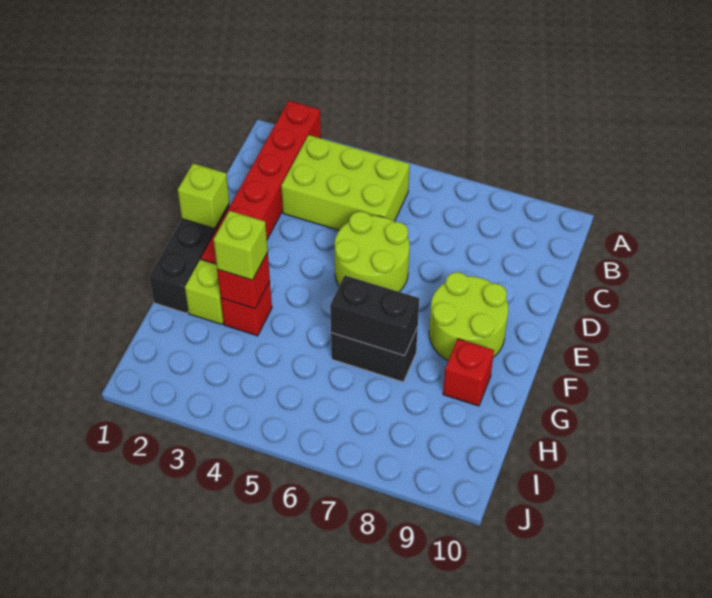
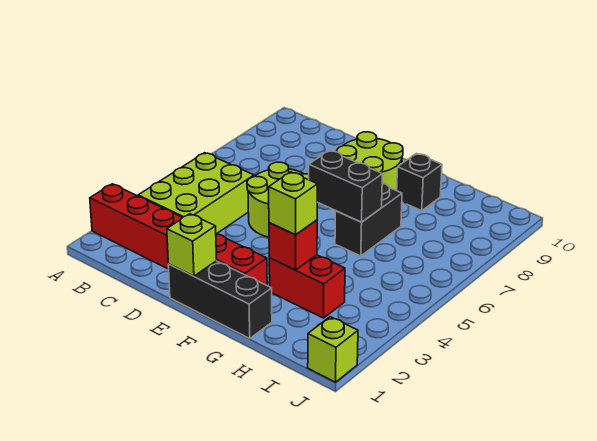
lime 1x1 brick [185,259,224,324] -> lime 1x1 brick moved to [308,317,358,382]
red 1x1 brick [221,281,272,336] -> red 1x2 brick [269,255,345,318]
black 1x2 brick [330,276,419,356] -> black 1x2 brick turned to [309,151,383,222]
red 1x1 brick [443,339,494,406] -> black 1x1 brick [397,154,442,211]

